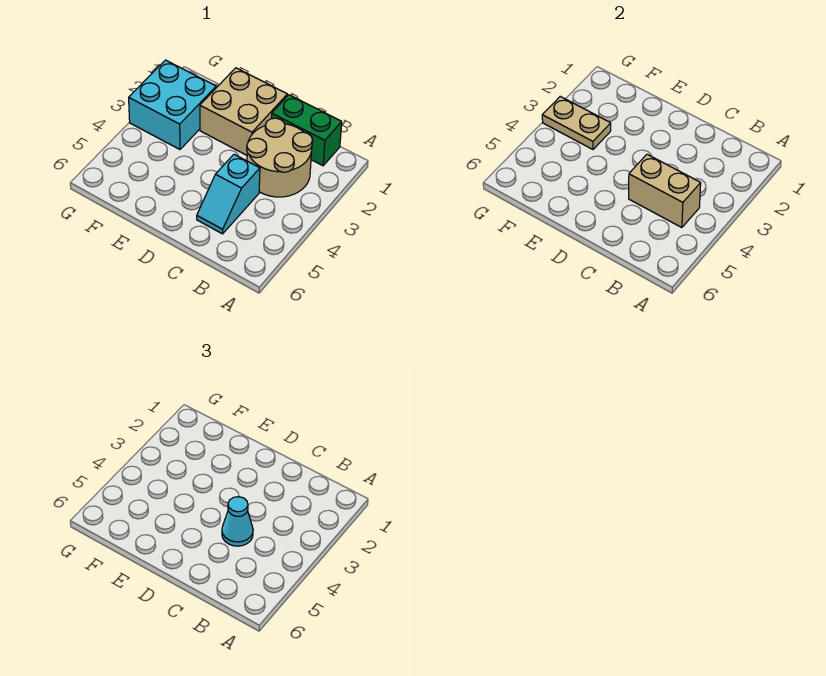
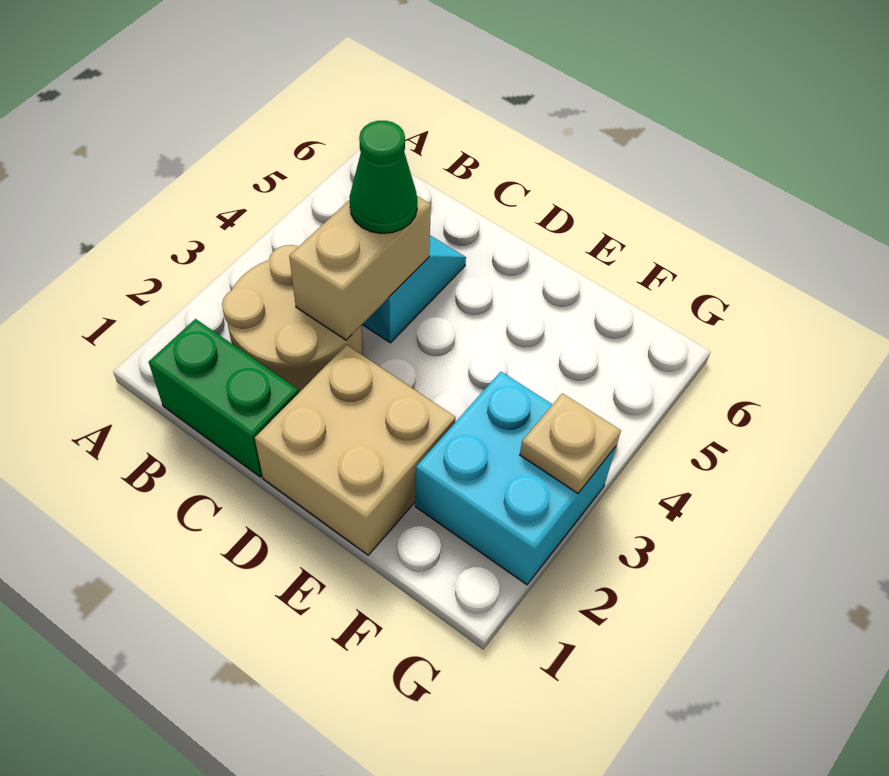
tan 1x2 brick [629,154,701,228] -> tan 1x2 brick turned to [289,196,431,340]
cyan 1x1 cone [222,497,253,546] -> green 1x1 cone [349,121,417,234]
tan 1x2 plate [542,96,611,149] -> tan 1x1 plate [520,393,621,493]

